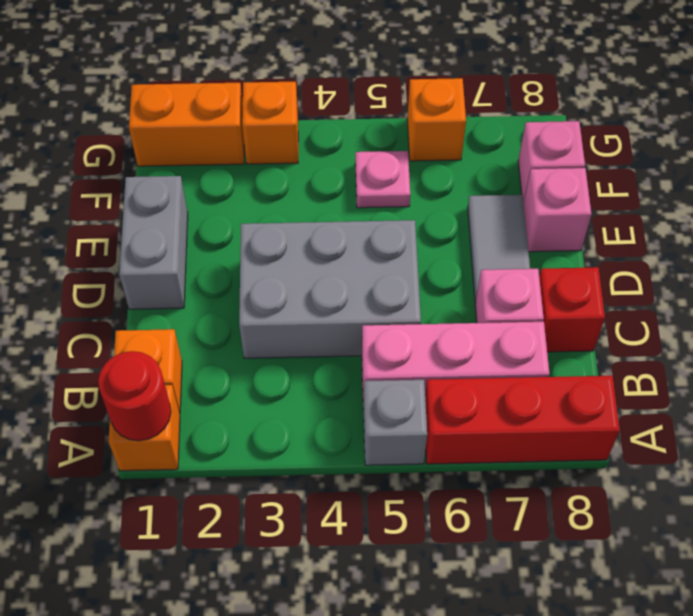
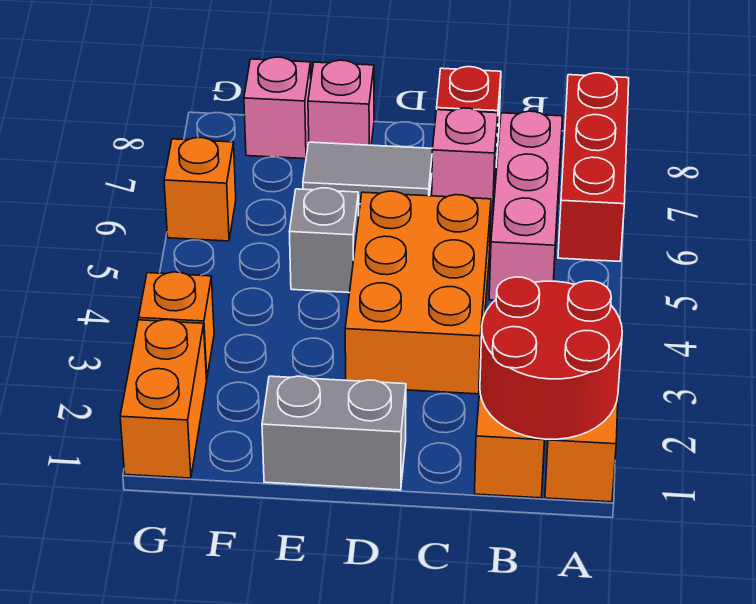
red 1x1 round brick [98,351,171,441] -> red 2x2 round brick [480,277,622,439]
grey 1x1 brick [363,380,427,465] -> grey 1x1 brick moved to [290,188,359,293]
grey 2x3 brick [239,220,421,358] -> orange 2x3 brick [345,191,491,394]
pink 1x1 plate [355,151,410,208] -> none

